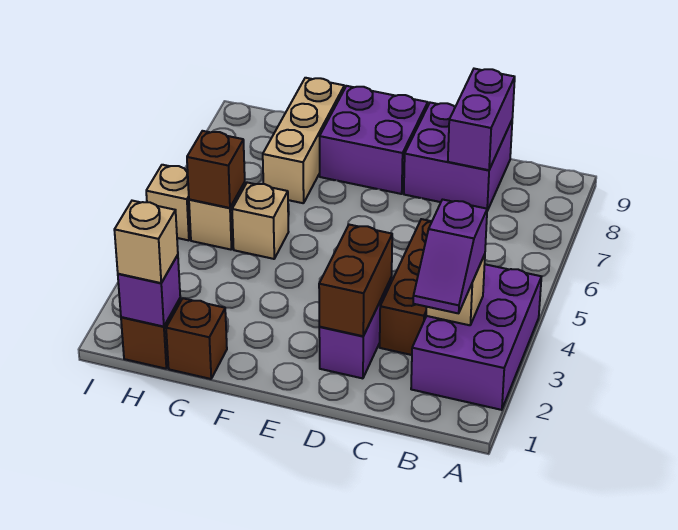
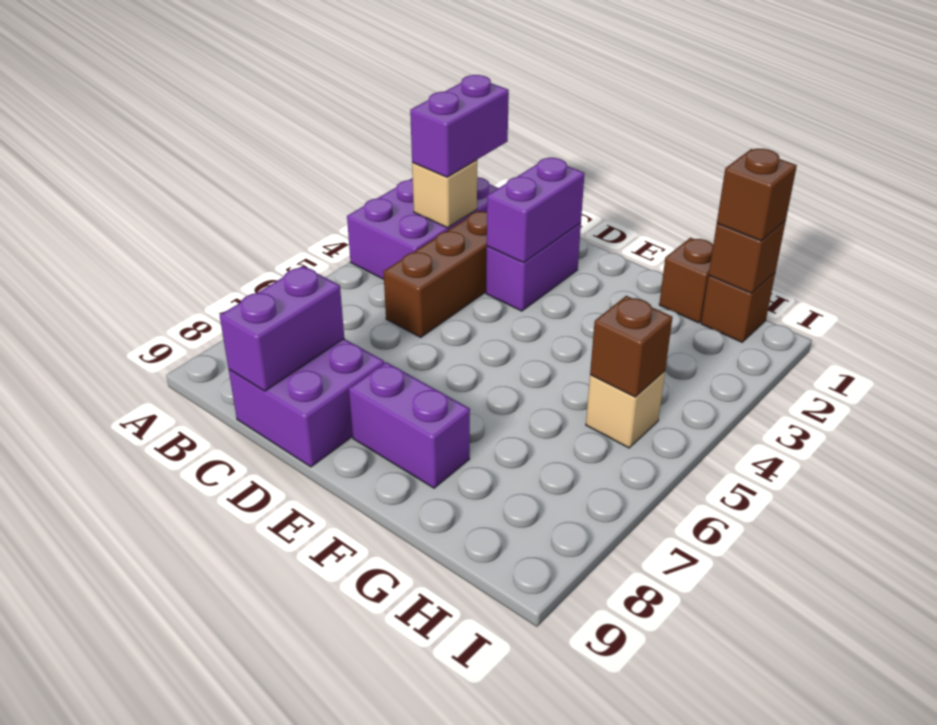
purple 1x2 slope [413,200,487,313] -> purple 1x2 brick [410,75,509,177]
brown 1x2 brick [319,225,392,336] -> purple 1x2 brick [487,158,585,263]
purple 2x2 brick [320,86,428,194] -> purple 1x2 brick [349,362,470,488]
tan 1x1 brick [232,183,288,259] -> none
tan 1x3 brick [263,78,344,203] -> none
purple 1x1 brick [118,255,180,327] -> brown 1x1 brick [709,220,786,293]
tan 1x1 brick [114,201,178,283] -> brown 1x1 brick [717,149,797,241]
tan 1x1 brick [146,165,191,240] -> none

